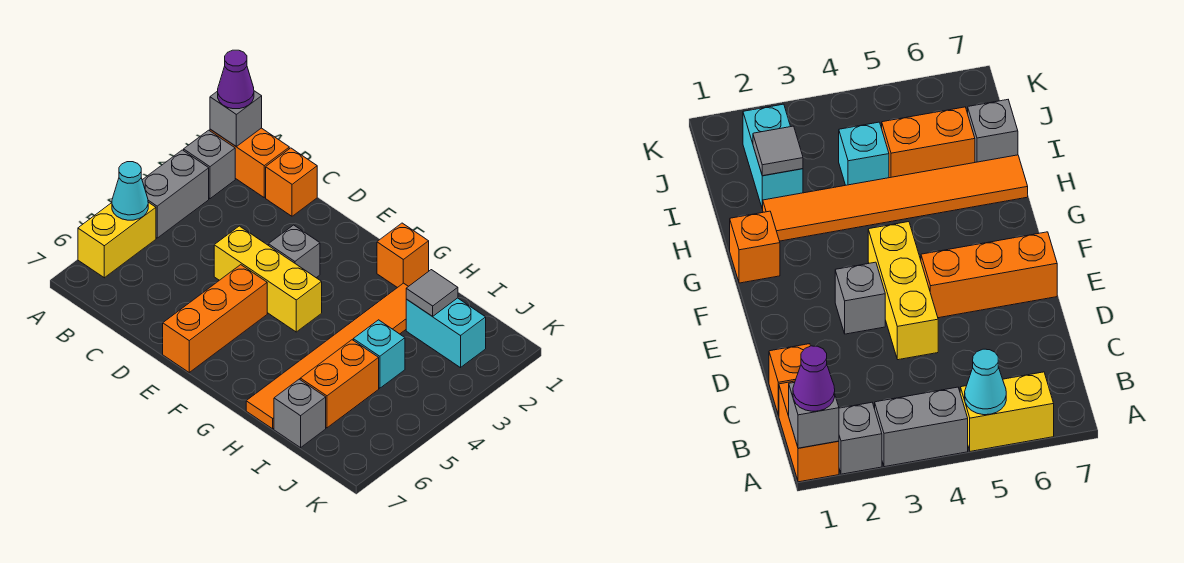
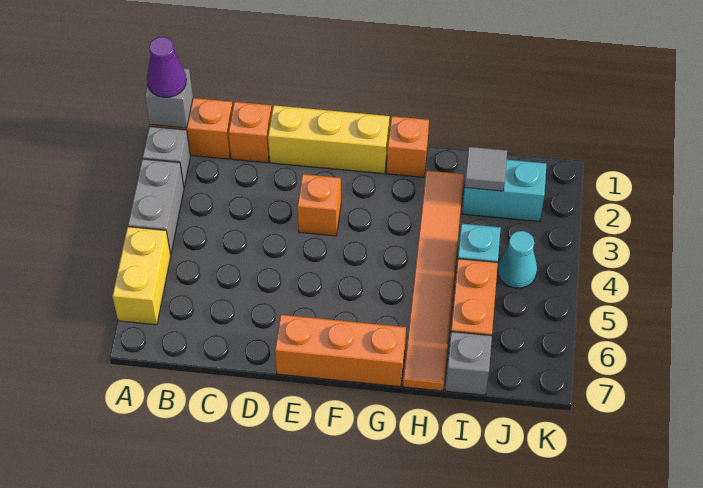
cyan 1x1 cone [112,162,148,220] -> cyan 1x1 cone moved to [498,231,537,288]
yellow 1x3 brick [214,226,322,332] -> yellow 1x3 brick moved to [268,105,390,174]
grey 1x1 brick [268,225,320,278] -> orange 1x1 brick [297,174,341,236]
orange 1x3 brick [163,265,267,372] -> orange 1x3 brick turned to [275,315,406,387]

